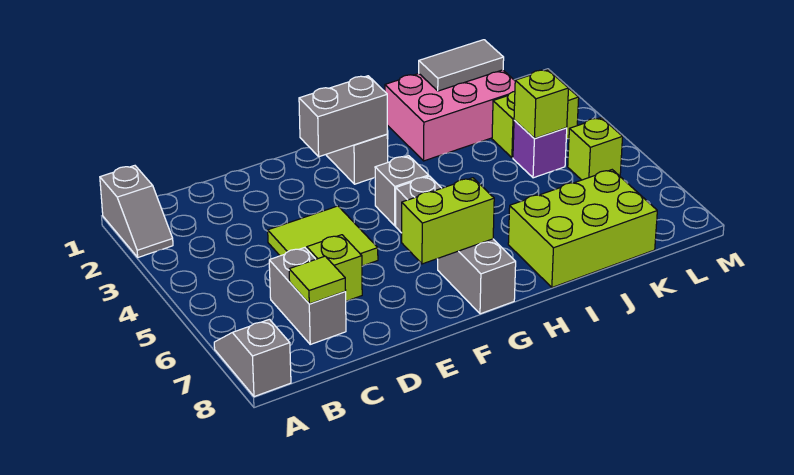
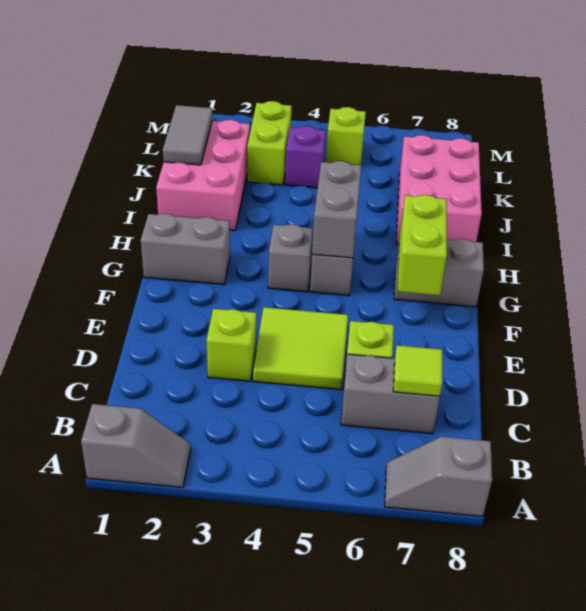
grey 1x2 brick [299,76,387,157] -> grey 1x2 brick moved to [312,161,361,258]
lime 2x3 brick [508,170,657,287] -> pink 2x3 brick [396,135,482,245]
lime 1x1 brick [514,70,568,138] -> lime 1x1 brick moved to [207,309,256,381]

